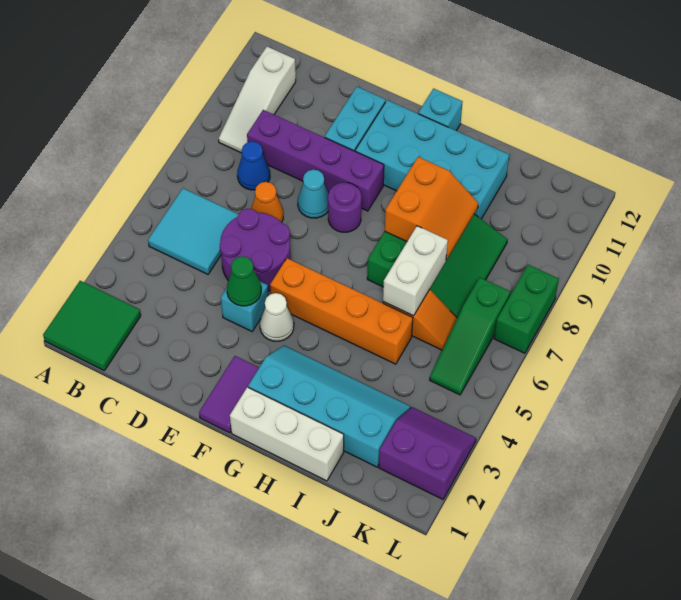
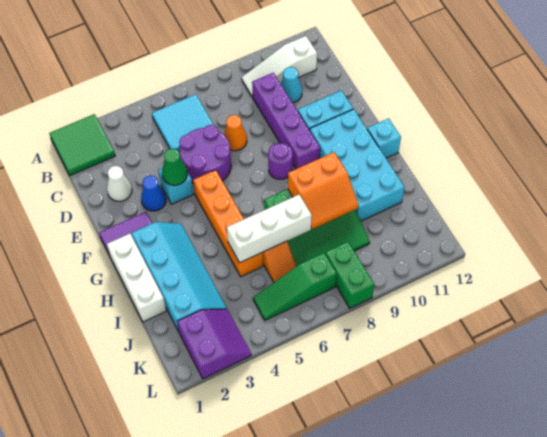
blue 1x1 cone [237,141,270,190] -> blue 1x1 cone moved to [141,176,166,211]
cyan 1x1 cone [298,170,329,218] -> cyan 1x1 cone moved to [281,67,302,103]
white 1x1 cone [260,293,294,341] -> white 1x1 cone moved to [107,166,132,201]
white 1x2 brick [383,226,448,316] -> white 1x3 brick [227,195,312,263]
green 1x2 brick [494,265,559,353] -> green 1x2 brick turned to [325,242,374,308]

